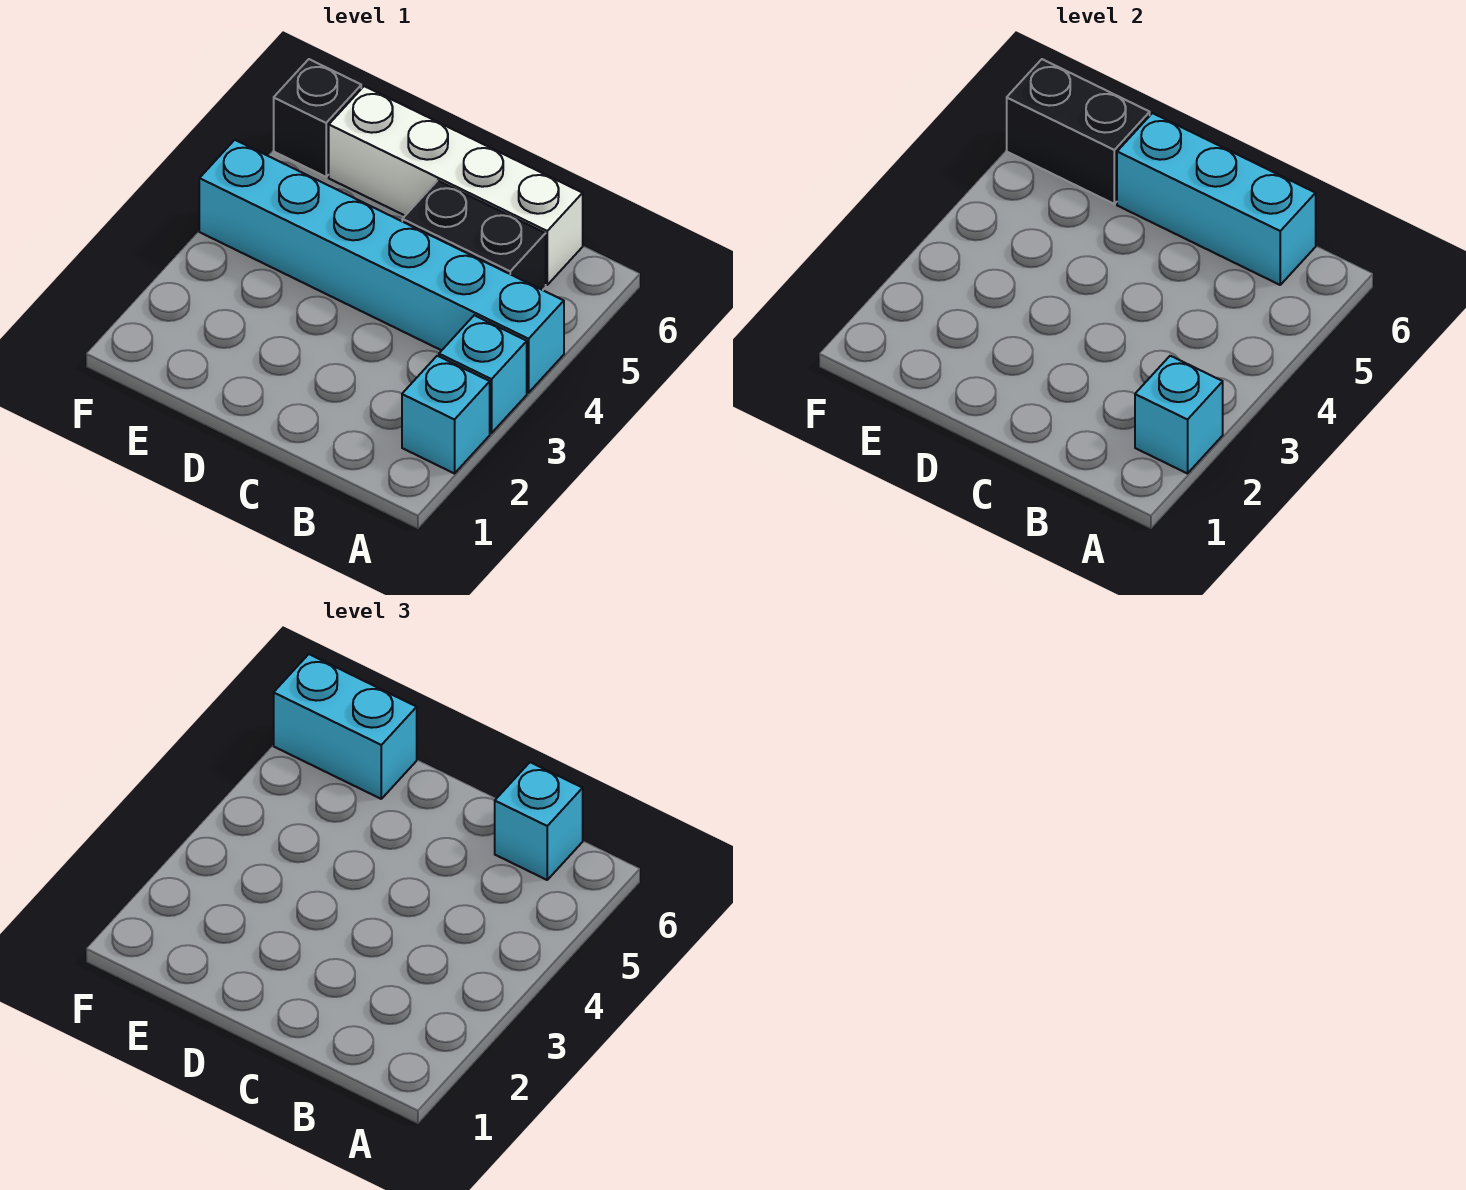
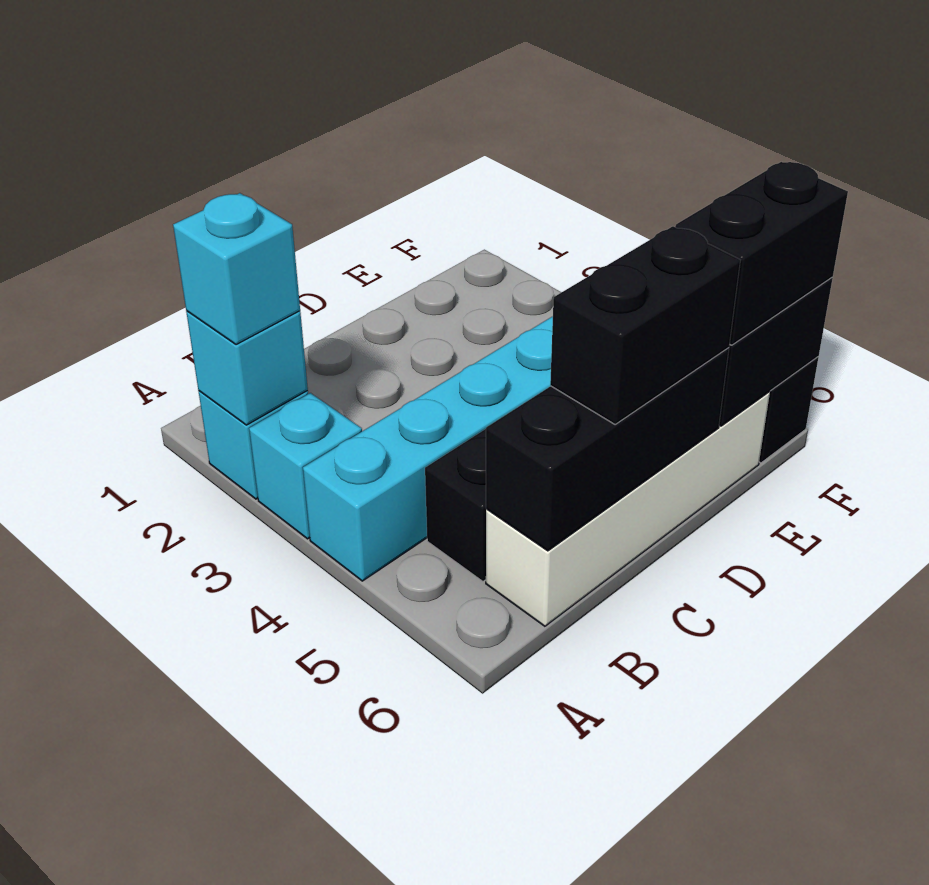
cyan 1x3 brick [1117,113,1316,285] -> black 1x3 brick [486,348,729,551]
cyan 1x1 brick [495,762,583,880] -> cyan 1x1 brick moved to [173,193,300,345]
none -> black 1x2 brick [550,226,740,424]
cyan 1x2 brick [274,654,417,799] -> black 1x2 brick [675,162,848,345]

